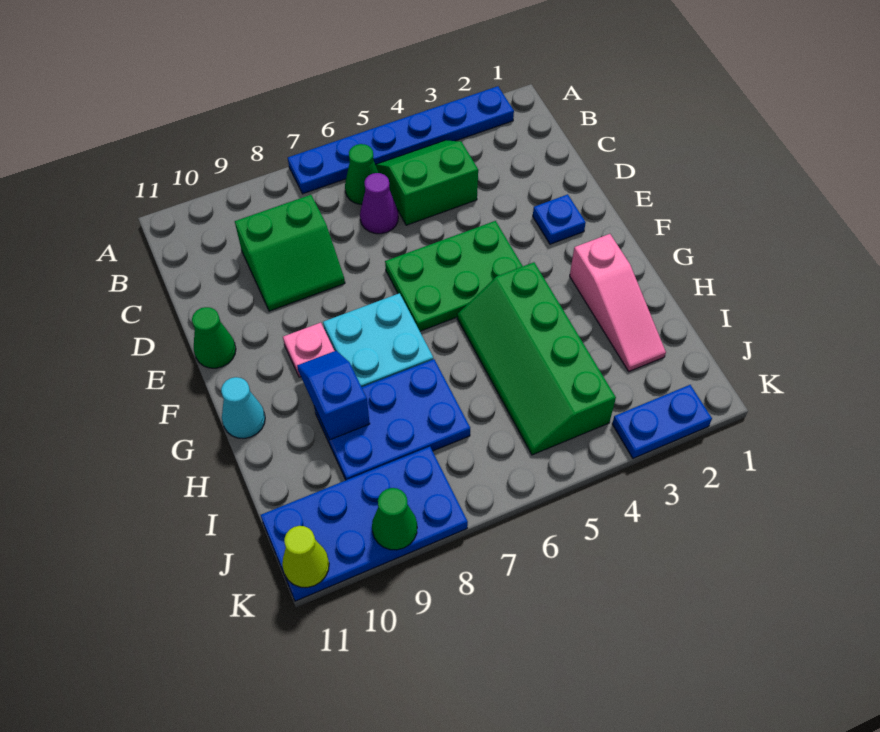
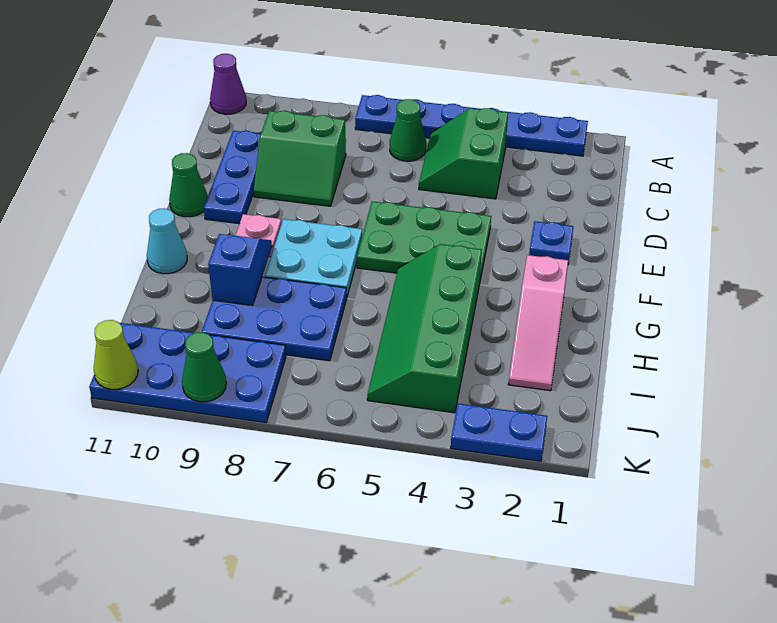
green 2x2 slope [376,140,478,225] -> green 2x2 slope turned to [419,108,508,199]
purple 1x1 cone [360,173,398,234] -> purple 1x1 cone moved to [210,54,246,114]
none -> blue 1x3 plate [204,131,261,224]

